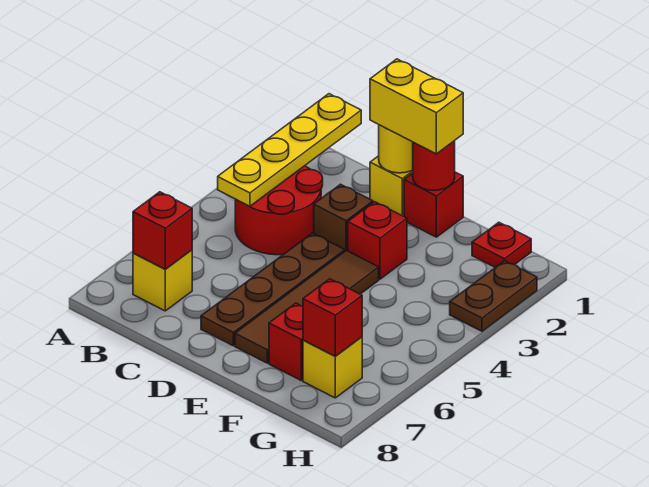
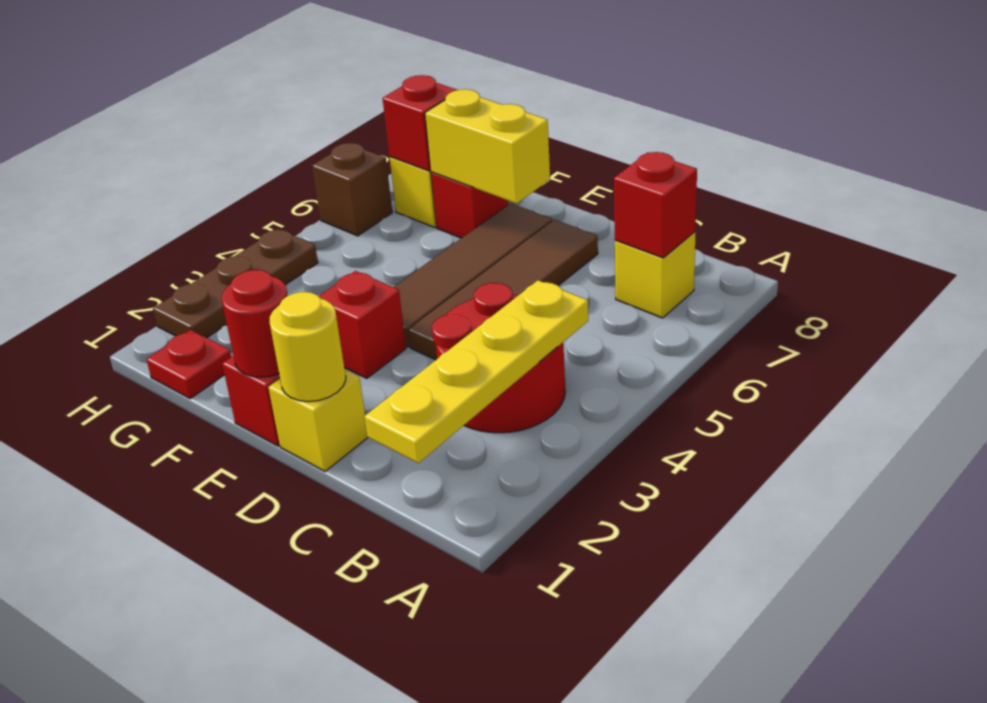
yellow 1x2 brick [370,59,463,154] -> yellow 1x2 brick moved to [425,89,550,203]
brown 1x1 brick [314,184,373,251] -> brown 1x1 brick moved to [312,143,392,236]
brown 1x4 plate [201,233,345,346] -> brown 1x4 tile [408,220,598,360]
brown 1x2 plate [450,261,537,331] -> brown 1x3 plate [153,229,318,338]

